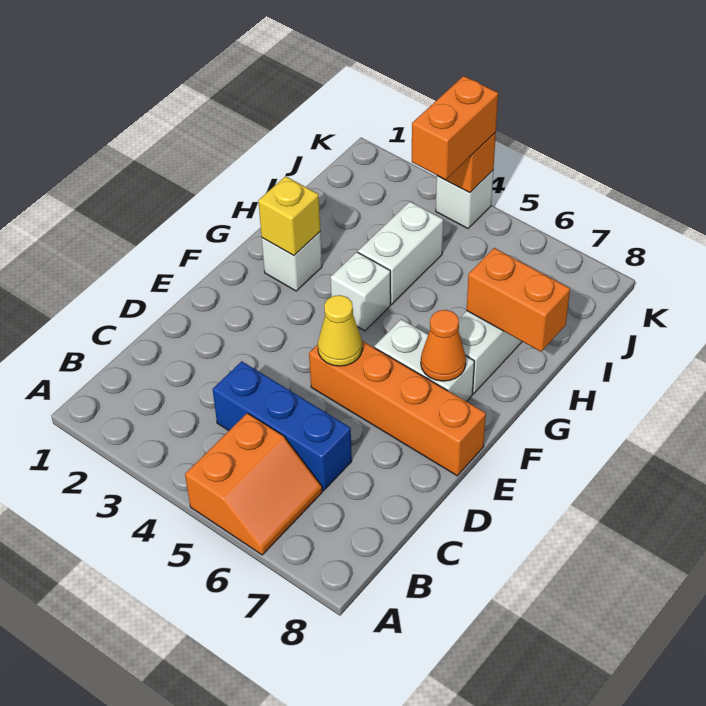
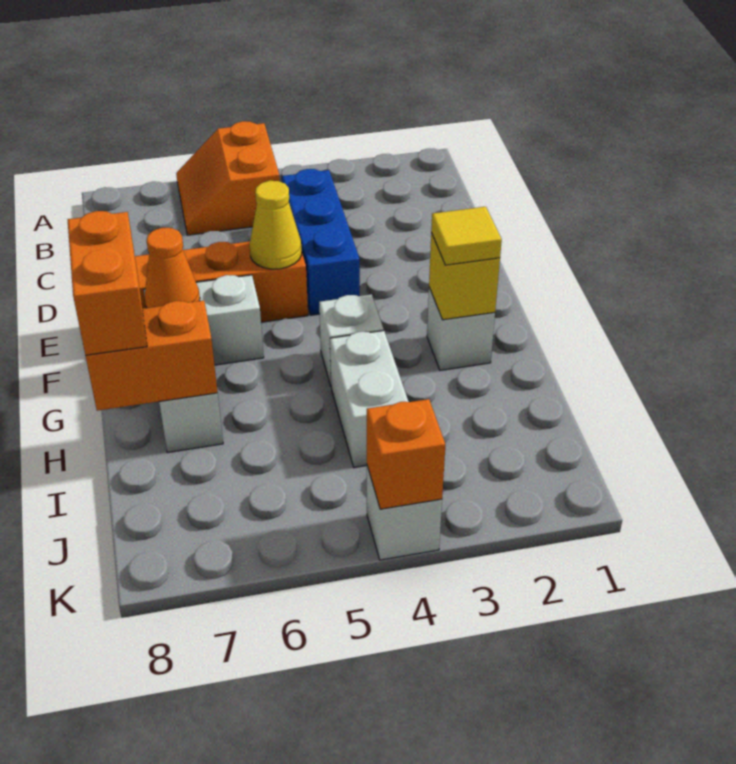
blue 1x3 brick [213,361,352,491] -> blue 1x3 brick turned to [282,169,360,315]
none -> yellow 1x1 tile [431,207,502,265]
orange 1x2 brick [412,76,498,180] -> orange 1x2 brick moved to [68,211,147,355]

